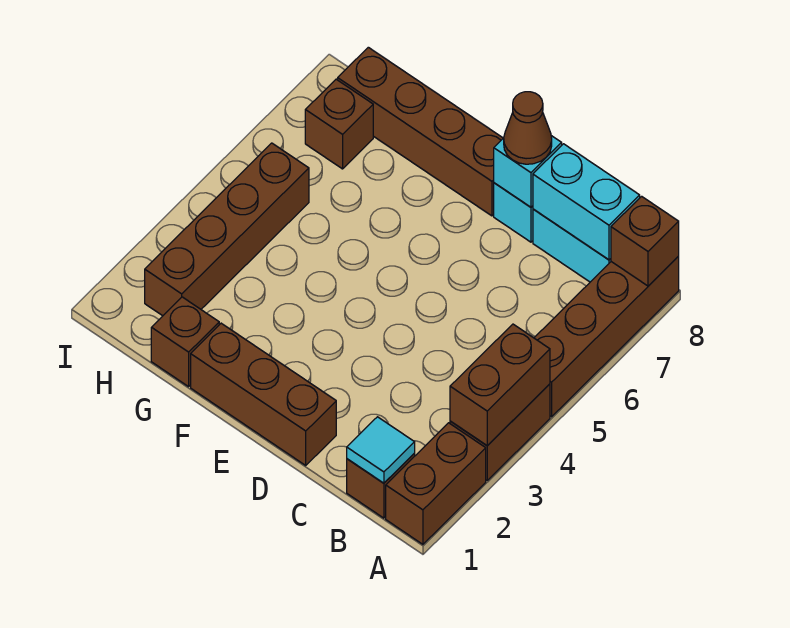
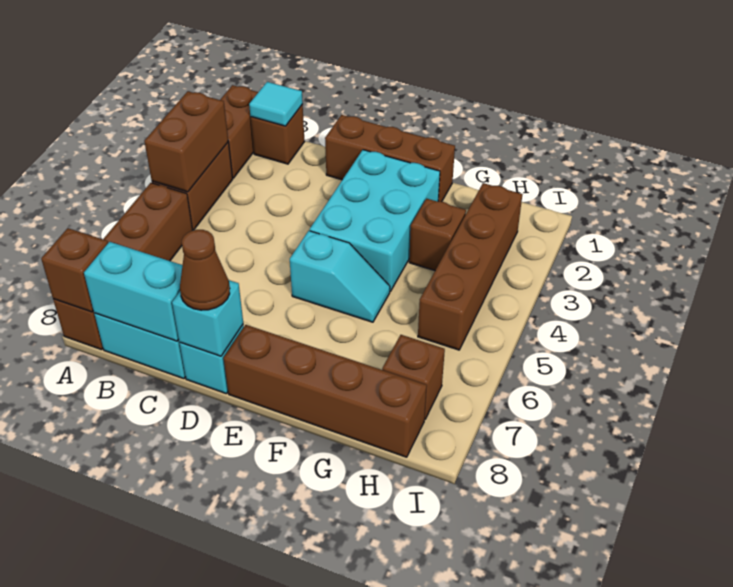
none -> cyan 2x3 brick [309,150,440,292]
none -> cyan 1x2 slope [290,231,390,322]
brown 1x1 brick [151,297,219,387] -> brown 1x1 brick moved to [409,199,466,271]

